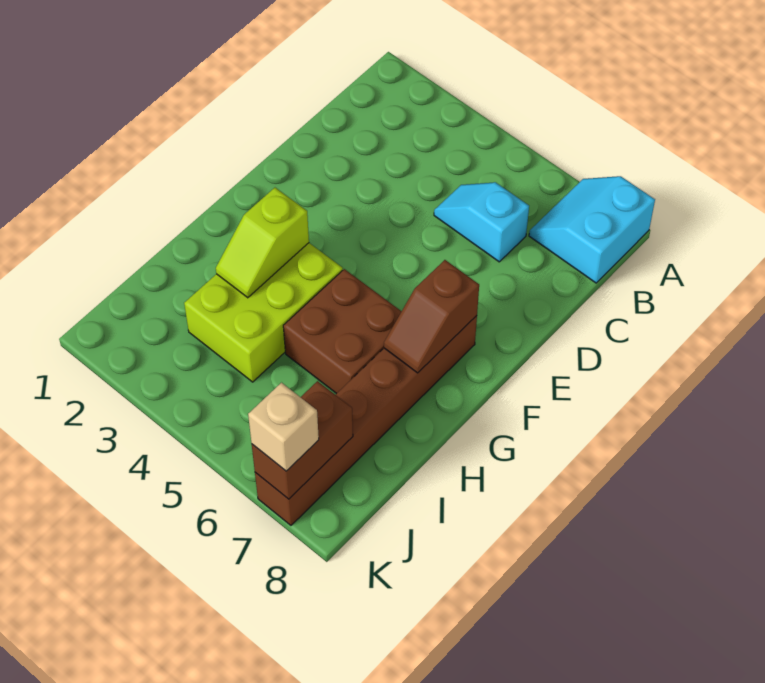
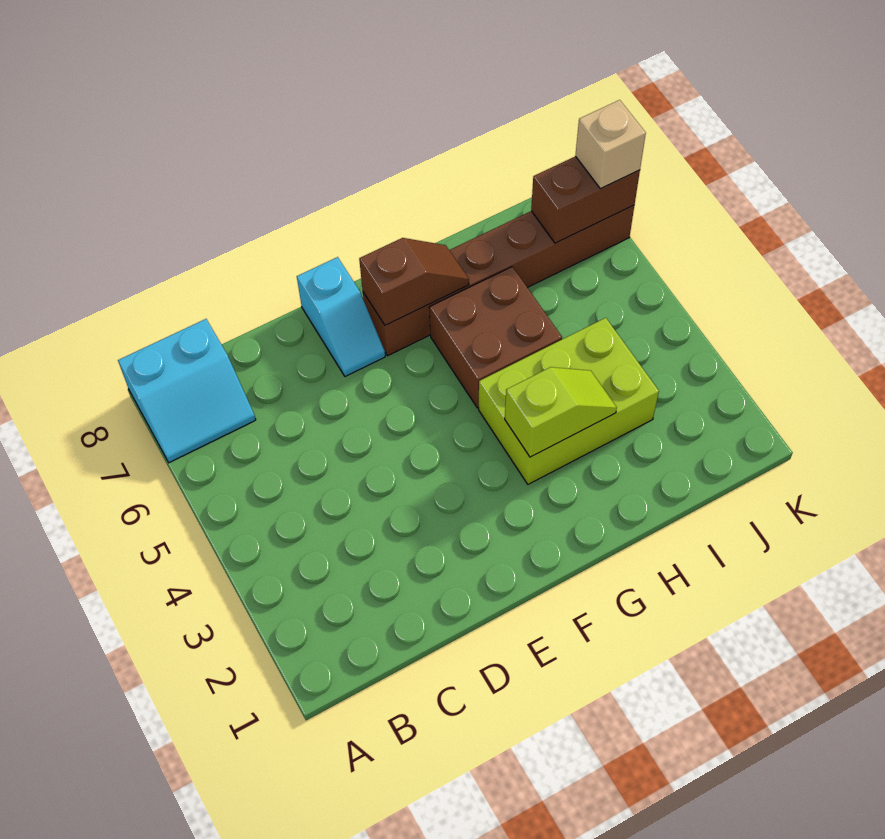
cyan 1x2 slope [434,182,529,262] -> cyan 1x2 slope moved to [297,257,385,376]

